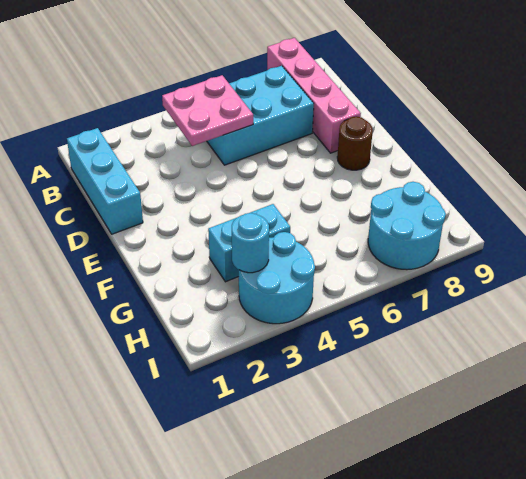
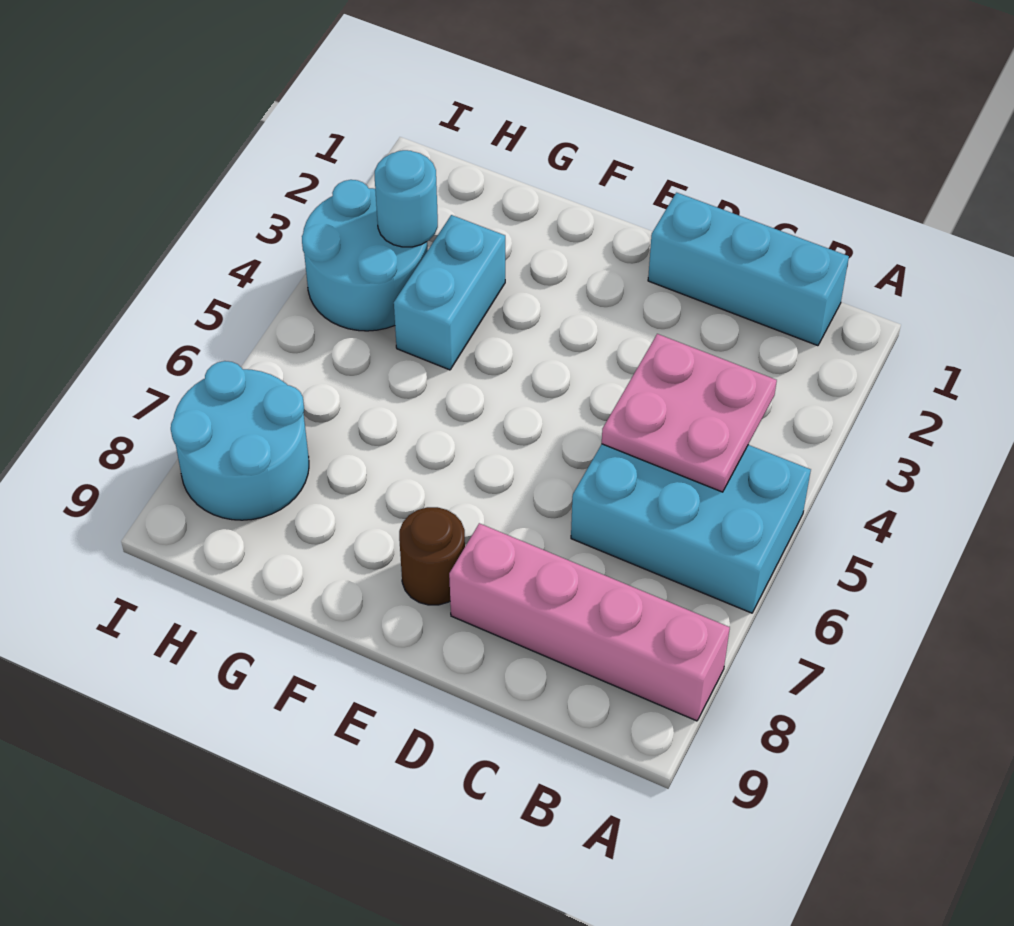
cyan 2x3 brick [207,66,314,165] -> cyan 2x3 brick turned to [571,444,811,613]

